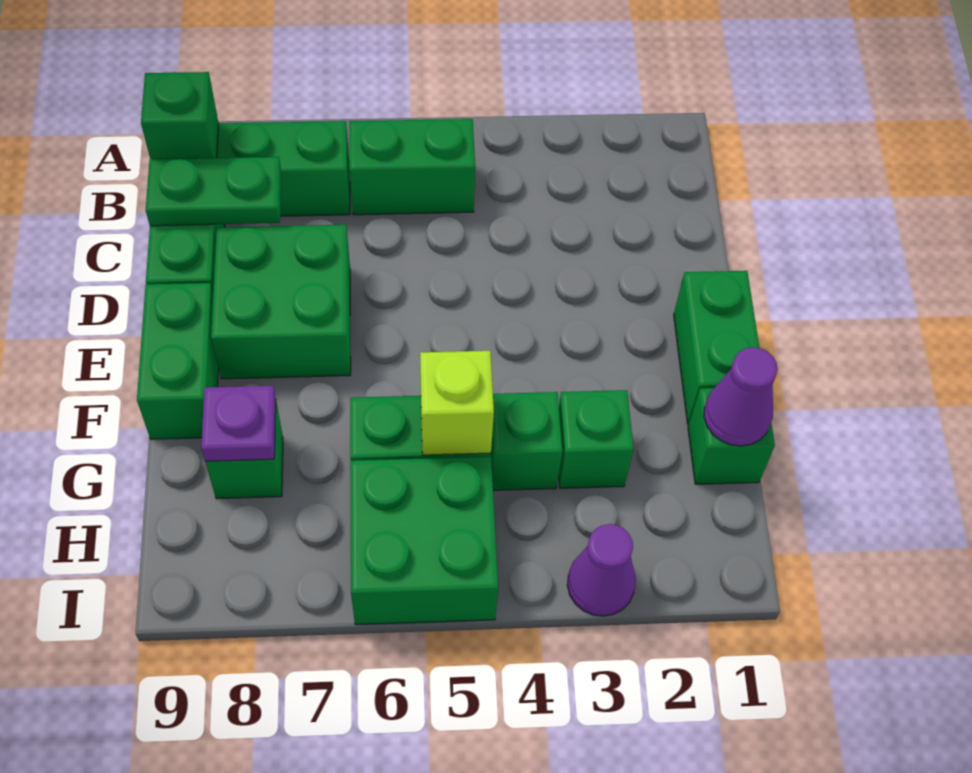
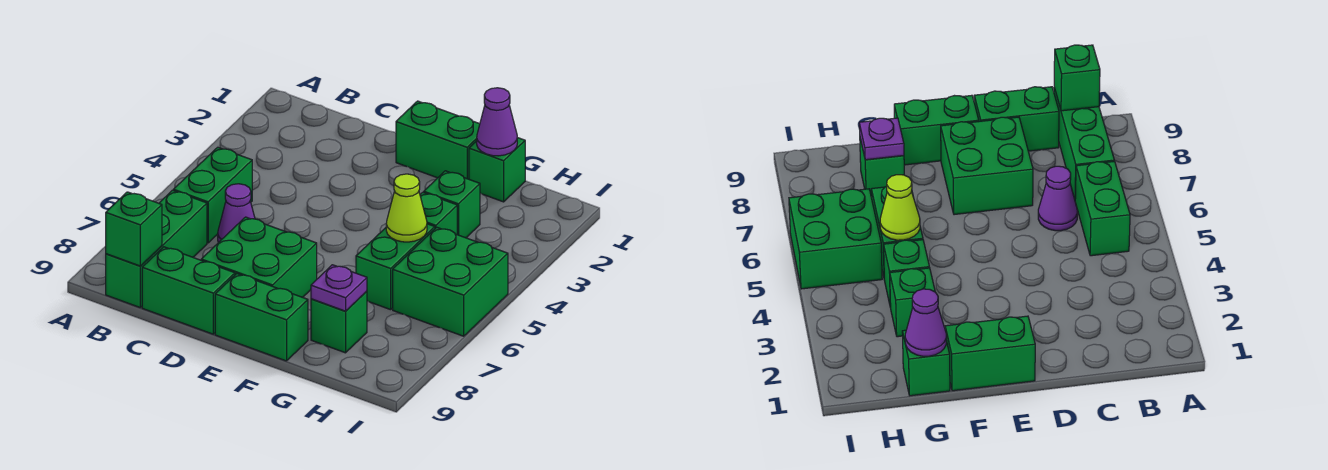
green 1x2 plate [146,157,281,226] -> none
lime 1x1 brick [420,351,494,455] -> lime 1x1 cone [386,174,427,242]
purple 1x1 cone [567,524,636,616] -> purple 1x1 cone moved to [218,184,255,243]

